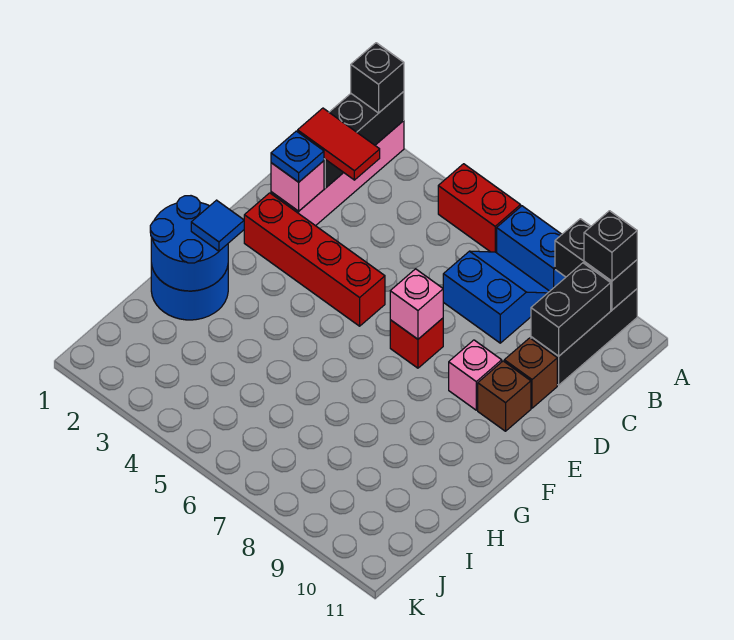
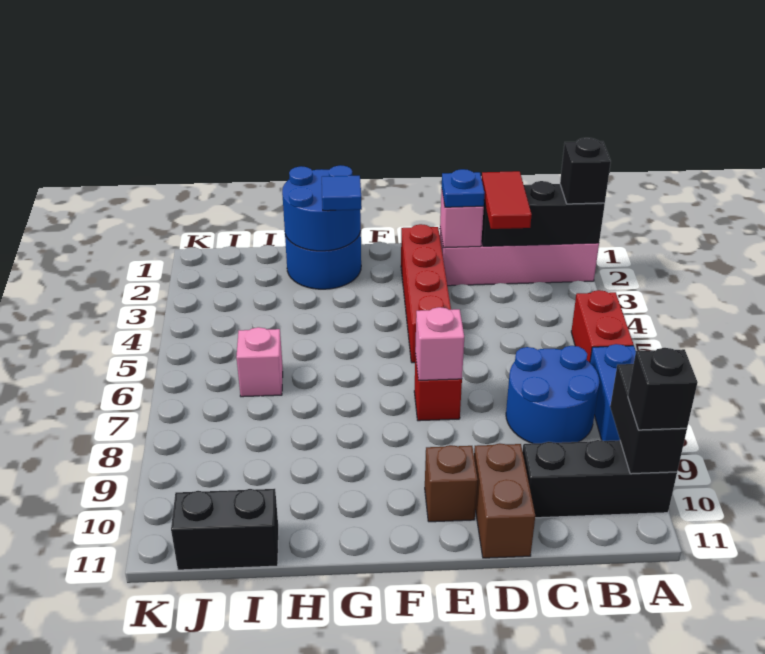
blue 2x2 slope [443,251,550,343] -> blue 2x2 round brick [506,346,599,444]
black 1x2 brick [531,263,611,356] -> black 1x2 brick moved to [171,489,279,570]
brown 1x1 brick [504,338,557,408] -> brown 1x2 brick [474,443,535,558]
pink 1x1 brick [449,340,502,410] -> pink 1x1 brick moved to [236,327,283,397]

